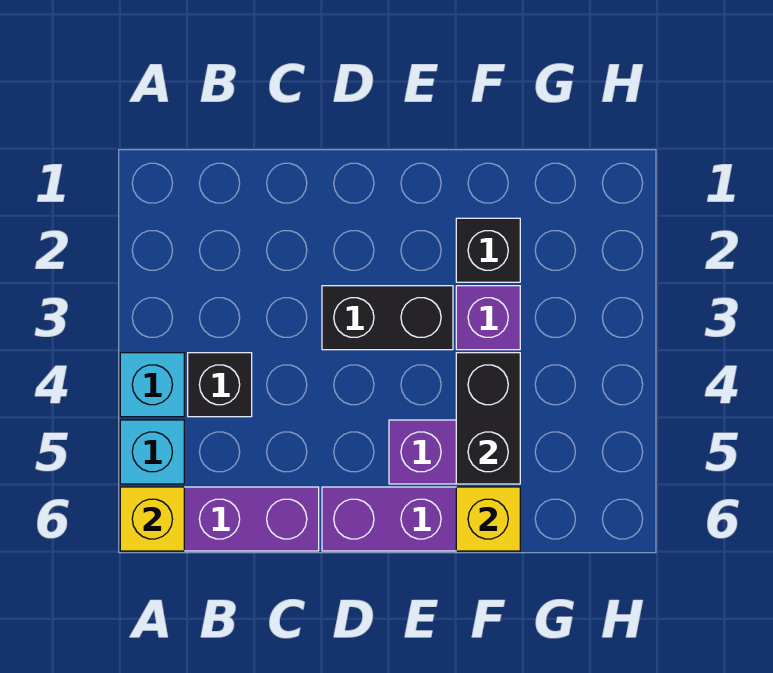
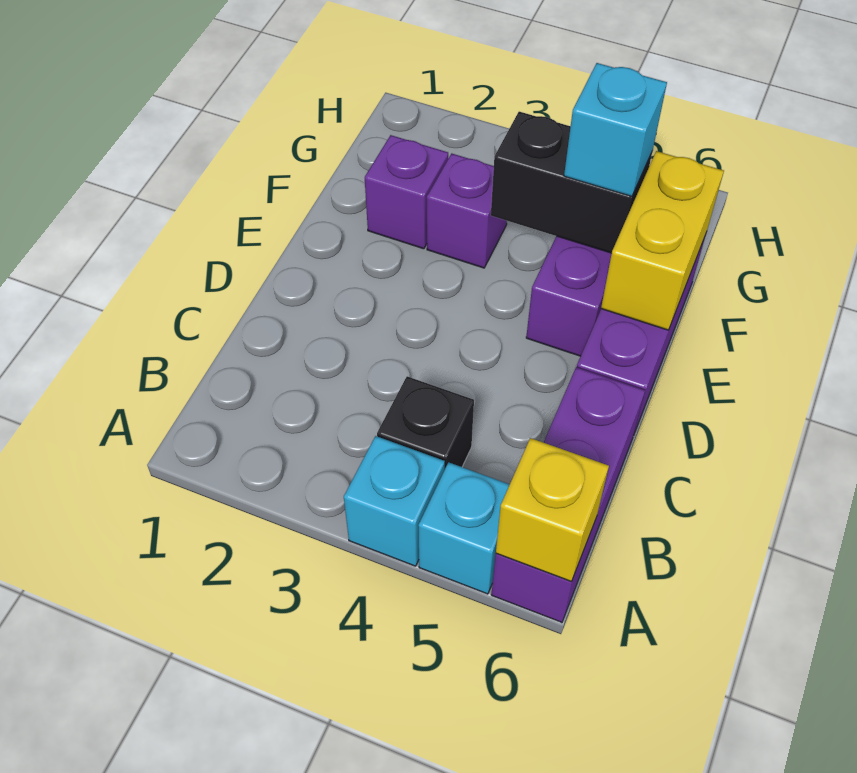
black 1x2 brick [322,286,453,350] -> none
black 1x1 brick [456,218,520,282] -> purple 1x1 brick [365,135,448,249]
none -> cyan 1x1 brick [564,63,667,197]
yellow 1x1 brick [456,487,520,551] -> yellow 1x2 brick [601,151,724,330]

